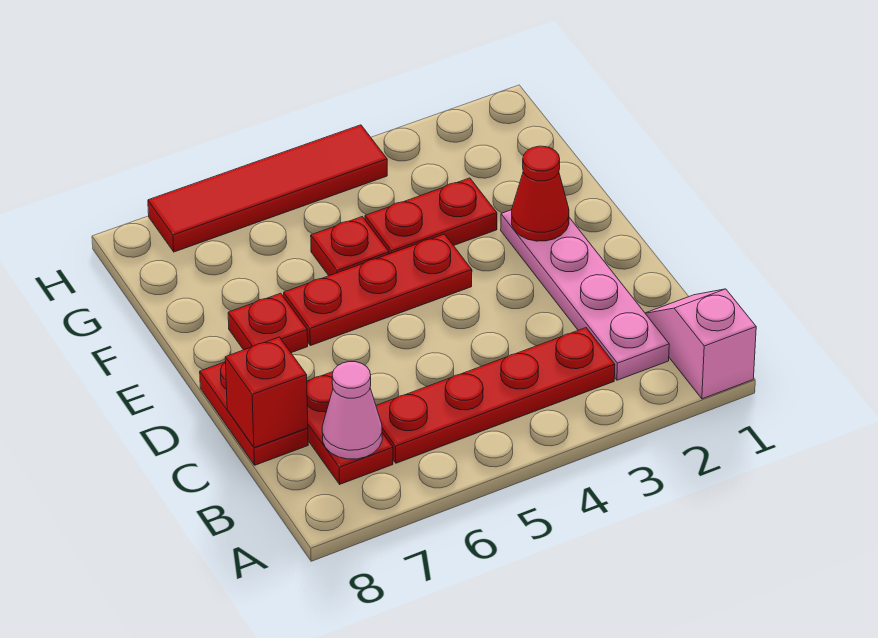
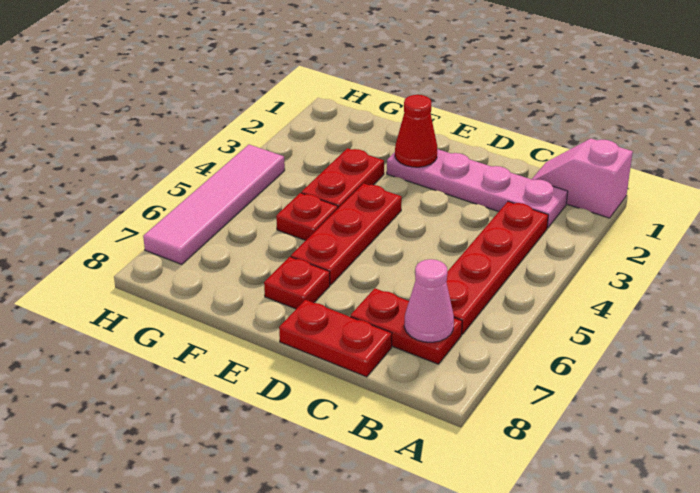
red 1x1 brick [225,337,308,448] -> none
red 1x4 tile [148,125,387,252] -> pink 1x4 tile [143,145,285,265]

